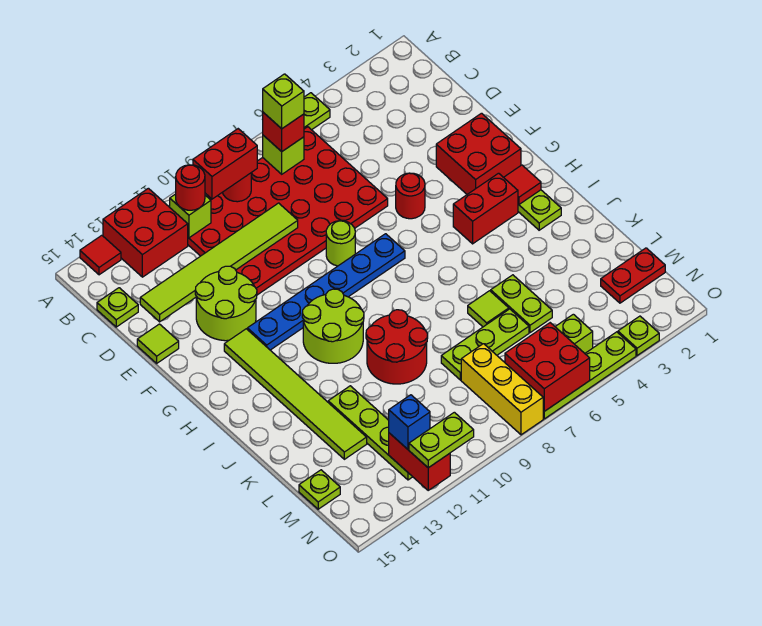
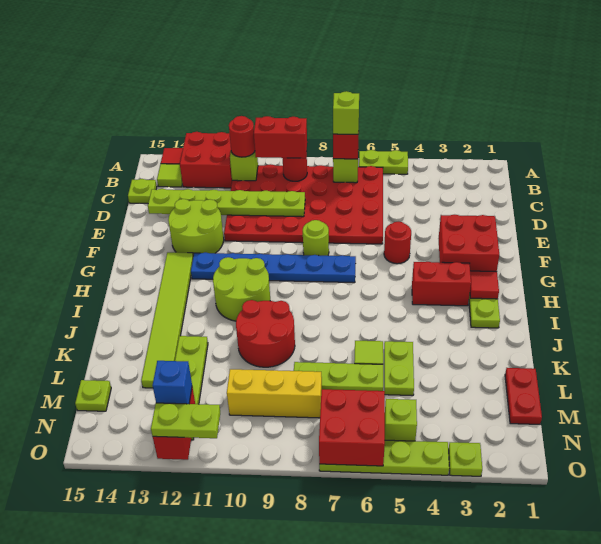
lime 1x6 tile [140,203,298,322] -> lime 1x6 plate [148,189,305,217]
lime 1x1 tile [137,324,179,363] -> lime 1x1 tile moved to [157,164,182,187]
red 1x2 plate [601,248,665,303] -> red 1x2 plate turned to [505,368,542,424]
yellow 1x3 brick [461,344,543,435] -> yellow 1x3 brick turned to [227,369,322,418]

